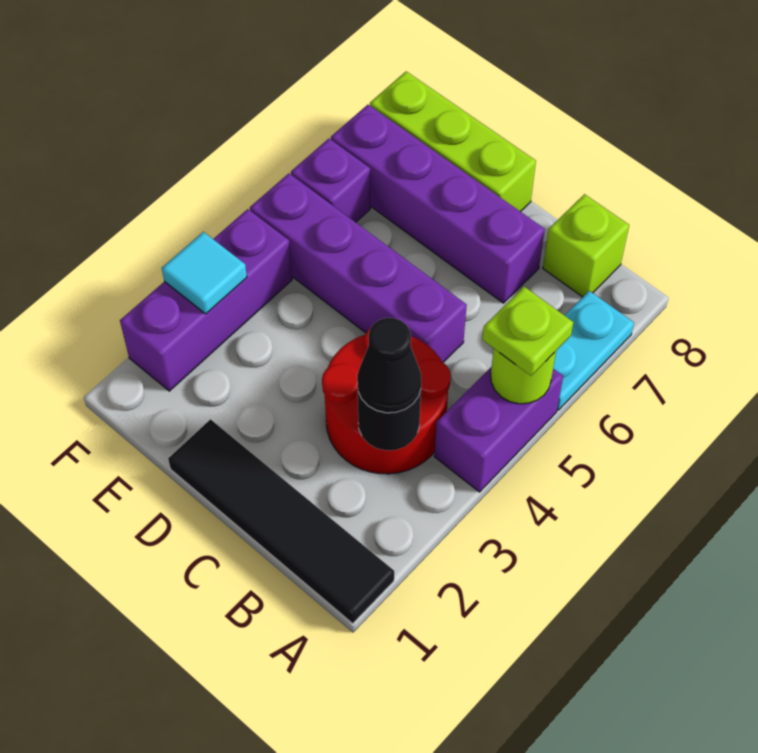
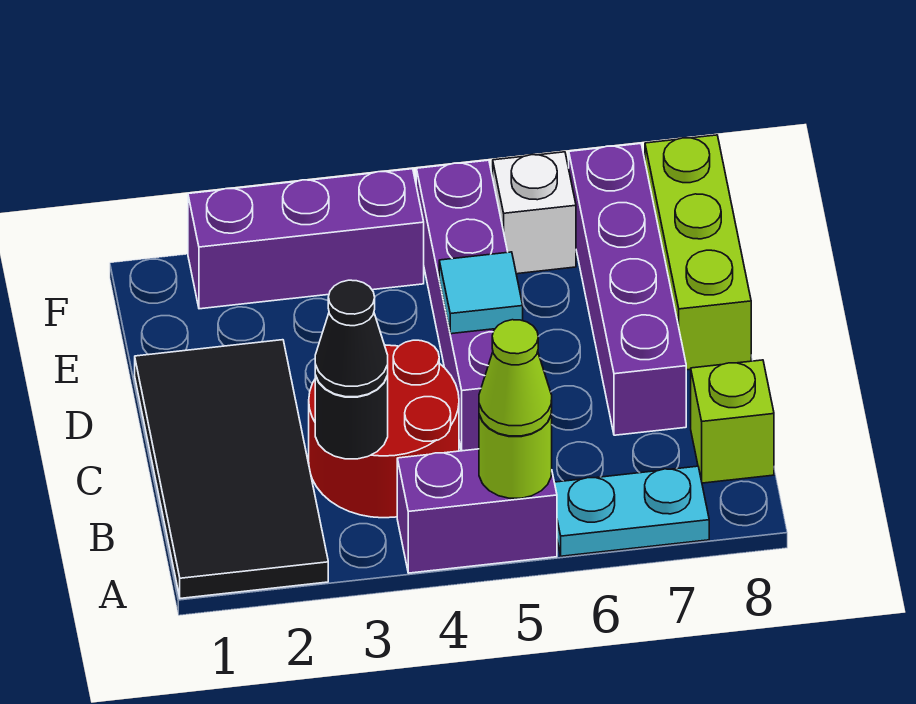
black 1x4 tile [168,419,394,623] -> black 2x4 tile [135,340,328,598]
lime 1x1 plate [482,287,573,376] -> lime 1x1 cone [479,320,552,436]
cyan 1x1 tile [162,232,247,314] -> cyan 1x1 tile moved to [439,252,523,334]
purple 1x1 brick [291,139,370,222] -> white 1x1 brick [493,152,576,274]

